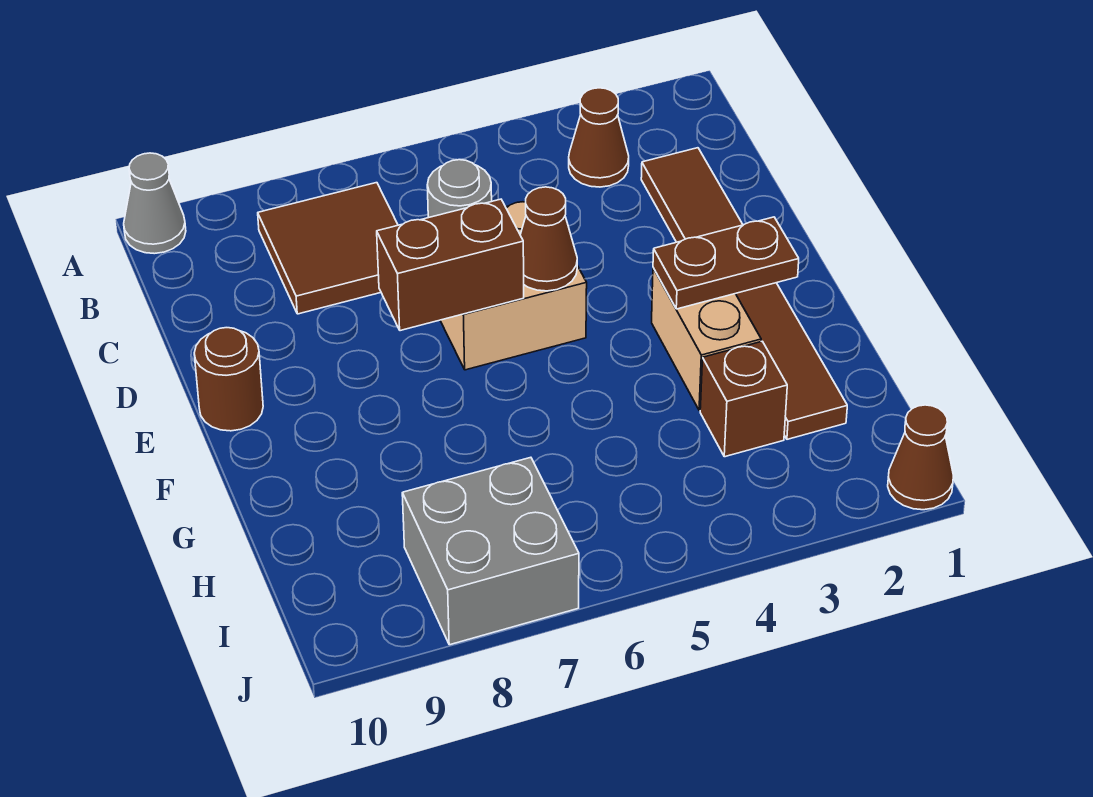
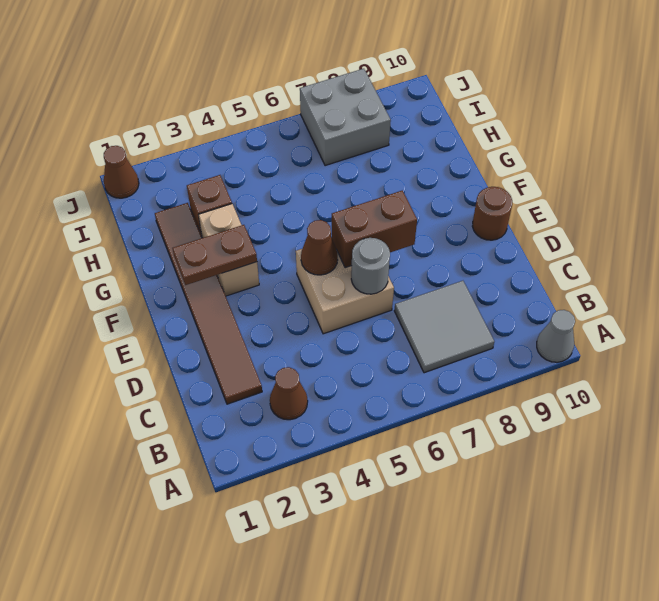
brown 2x2 tile [258,183,398,314] -> grey 2x2 tile [394,281,494,373]

